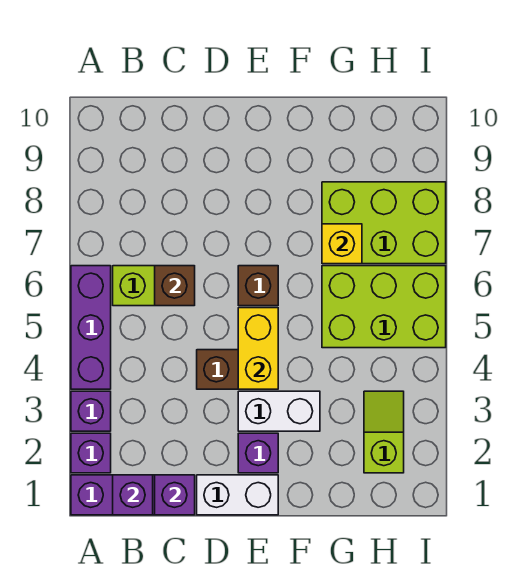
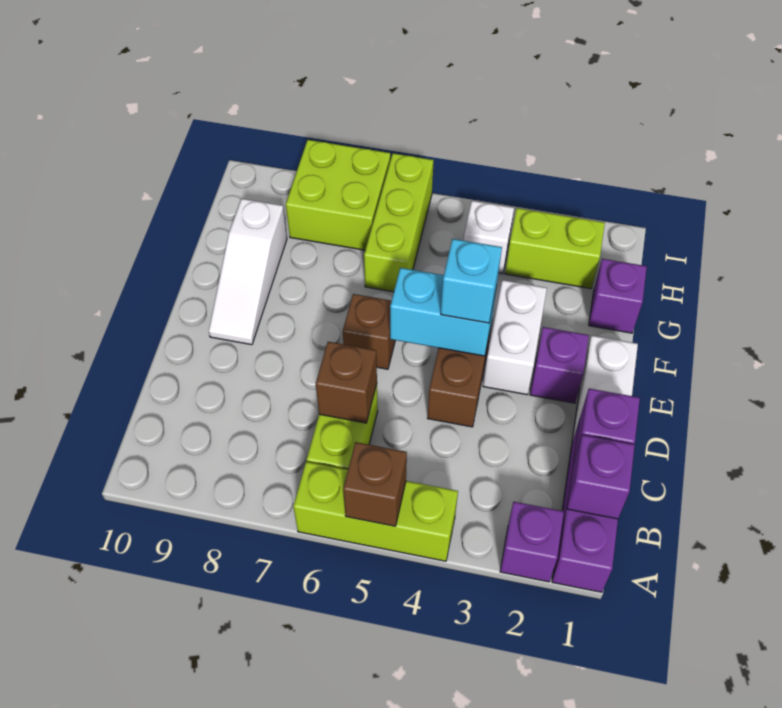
purple 1x1 brick [71,391,111,431] -> purple 1x1 brick moved to [589,259,647,333]
purple 1x3 brick [71,266,111,389] -> lime 1x3 brick [293,462,458,561]
none -> brown 1x1 brick [343,442,407,526]
yellow 1x2 brick [238,308,278,389] -> cyan 1x2 brick [390,268,496,356]
none -> cyan 1x1 brick [441,239,502,323]
none -> white 1x3 slope [209,199,287,345]
lime 2x3 brick [322,266,446,348] -> lime 1x3 brick [364,153,434,292]
lime 2x3 brick [322,182,446,264] -> lime 2x2 brick [286,140,390,250]
yellow 1x1 brick [322,224,362,264] -> none
lime 1x2 slope [364,391,404,473] -> lime 1x2 brick [505,208,605,289]
none -> white 1x1 brick [464,201,514,274]

